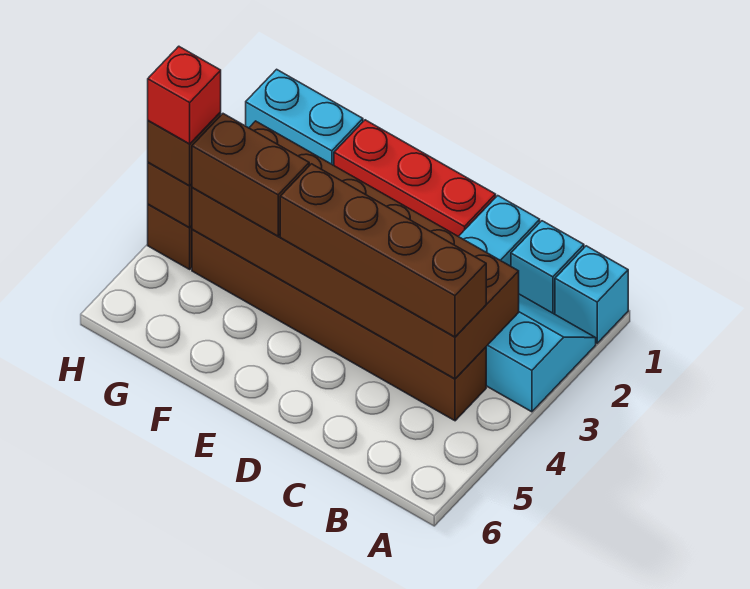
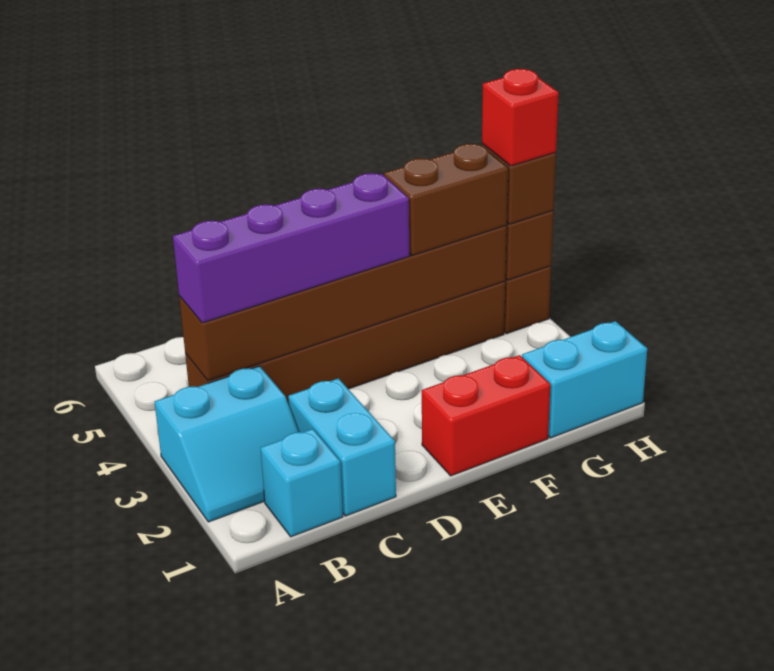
cyan 1x1 brick [555,246,628,343] -> none
brown 2x6 brick [192,121,519,379] -> brown 1x6 brick [179,226,507,381]
brown 1x4 brick [280,164,486,337] -> purple 1x4 brick [173,173,410,323]
red 1x3 brick [334,120,496,236] -> red 1x2 brick [422,355,550,476]

